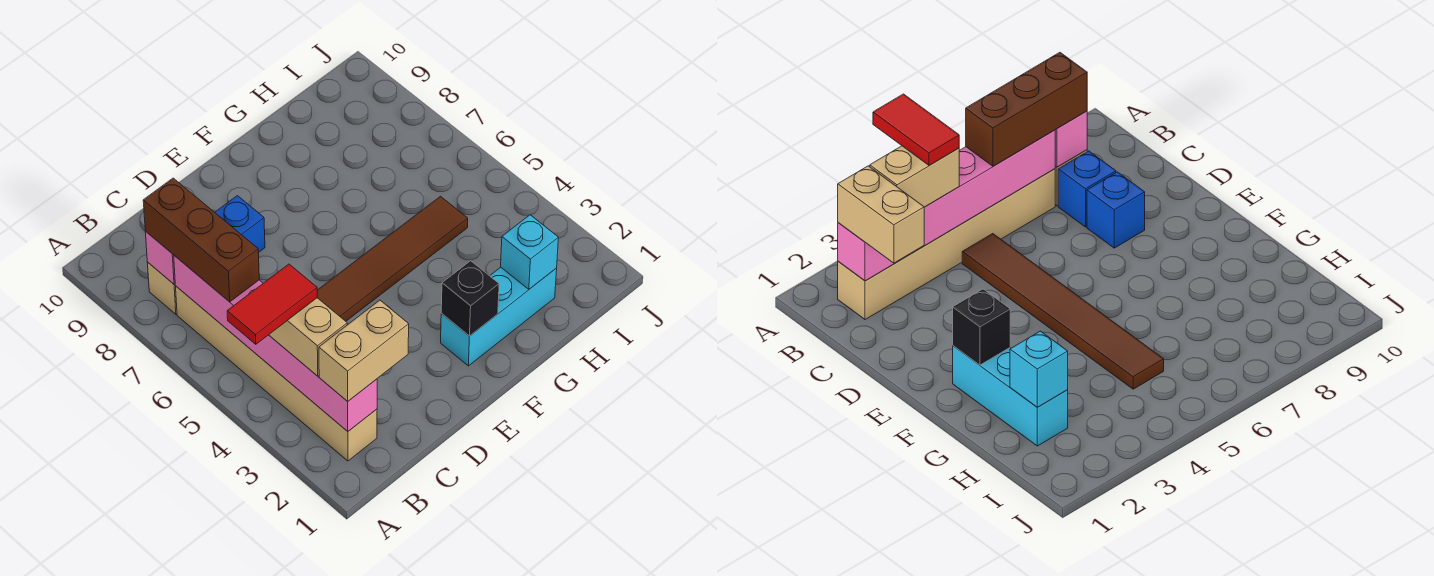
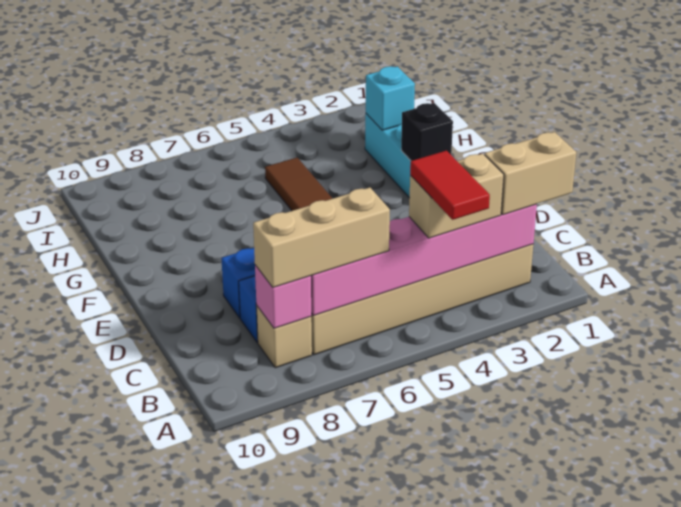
tan 1x2 brick [319,300,409,401] -> tan 1x2 brick turned to [484,132,576,215]
brown 1x3 brick [143,178,259,302] -> tan 1x3 brick [253,188,390,287]

